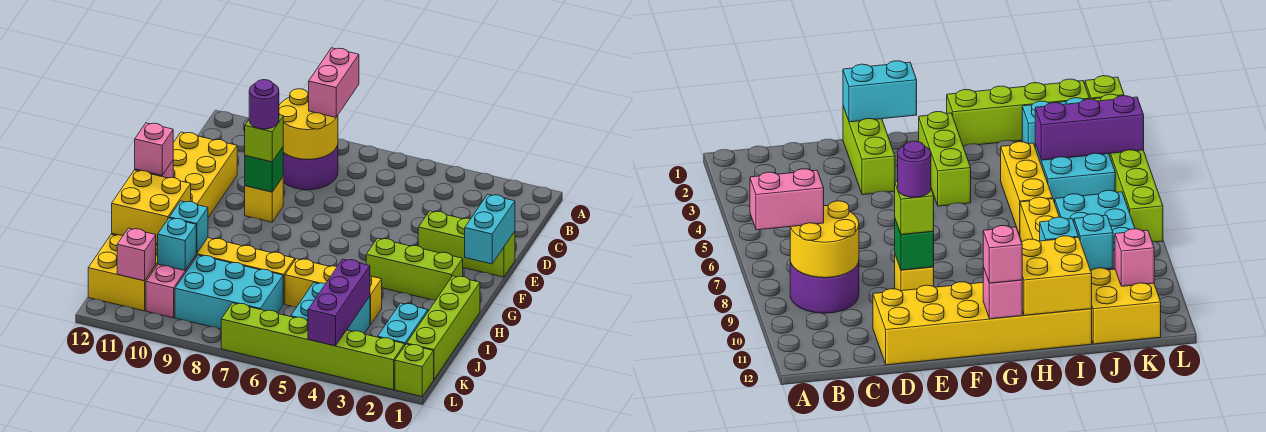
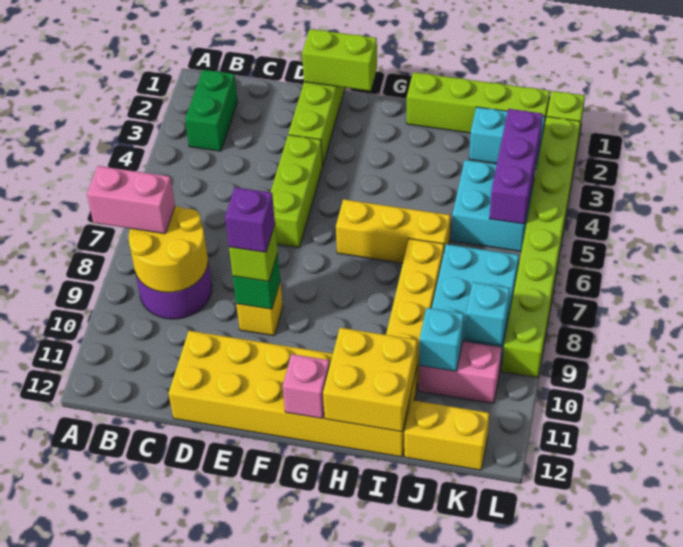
none -> green 1x2 brick [185,70,237,151]
cyan 1x2 brick [465,194,515,264] -> lime 1x2 brick [302,29,377,91]
purple 1x1 round brick [249,80,279,129] -> purple 1x1 brick [225,187,275,252]
lime 1x3 brick [366,238,463,300] -> lime 1x3 brick moved to [271,135,323,248]
pink 1x1 brick [135,123,173,175] -> none
yellow 1x3 brick [285,259,382,325] -> yellow 1x3 brick turned to [336,199,450,263]
cyan 1x1 brick [169,201,208,254] -> cyan 1x1 brick moved to [465,282,510,345]
purple 1x3 brick [308,259,370,346] -> purple 1x3 brick turned to [489,109,543,224]
yellow 2x2 brick [88,235,158,311] -> yellow 1x2 brick [404,400,489,470]
pink 1x1 brick [117,228,156,281] -> none
lime 1x6 brick [221,303,405,390] -> lime 1x8 brick [502,117,580,378]

